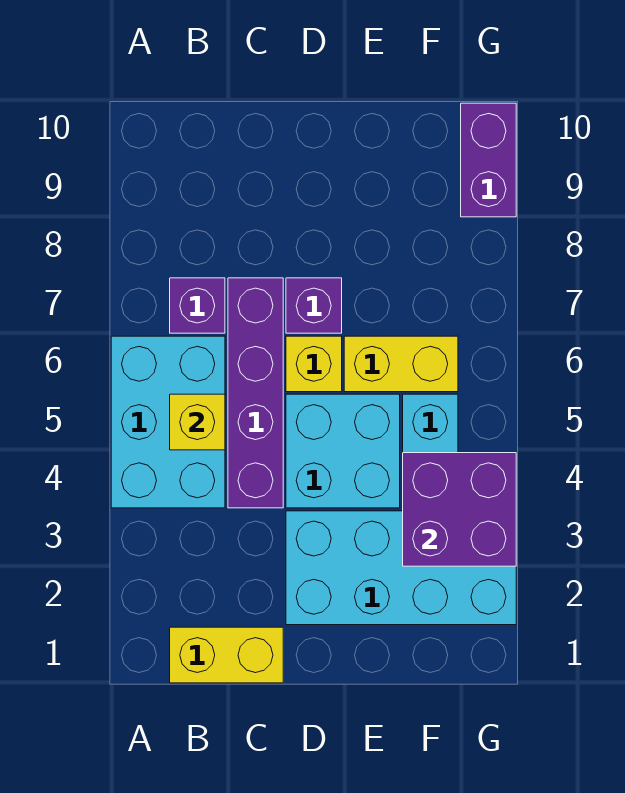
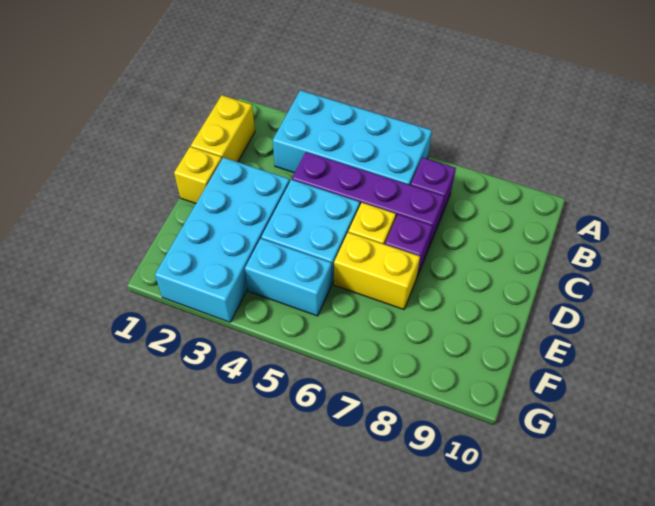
cyan 2x3 brick [111,336,225,508] -> cyan 2x4 brick [273,90,432,185]
yellow 1x1 brick [170,394,225,450] -> yellow 1x1 brick moved to [174,147,222,203]
yellow 1x2 brick [344,336,458,392] -> yellow 1x2 brick turned to [334,232,420,309]
purple 2x2 brick [403,453,516,566] -> none
purple 1x2 brick [461,103,516,217] -> none

